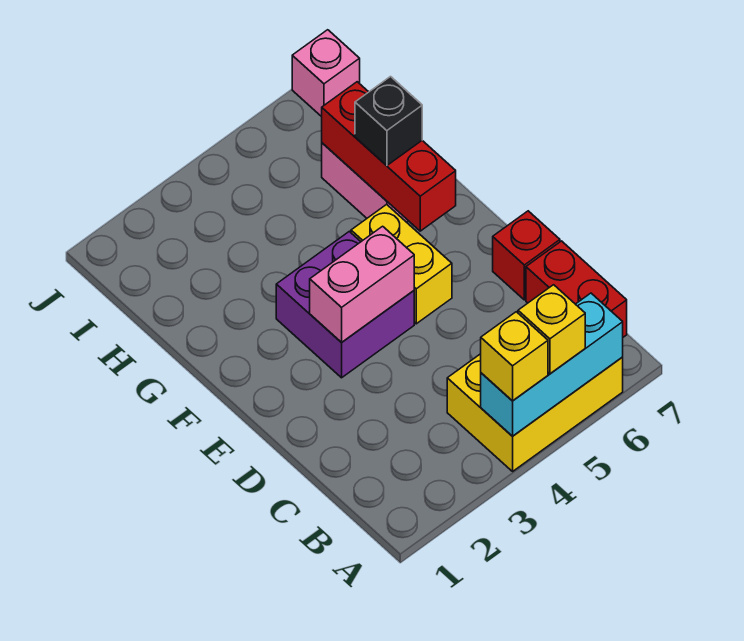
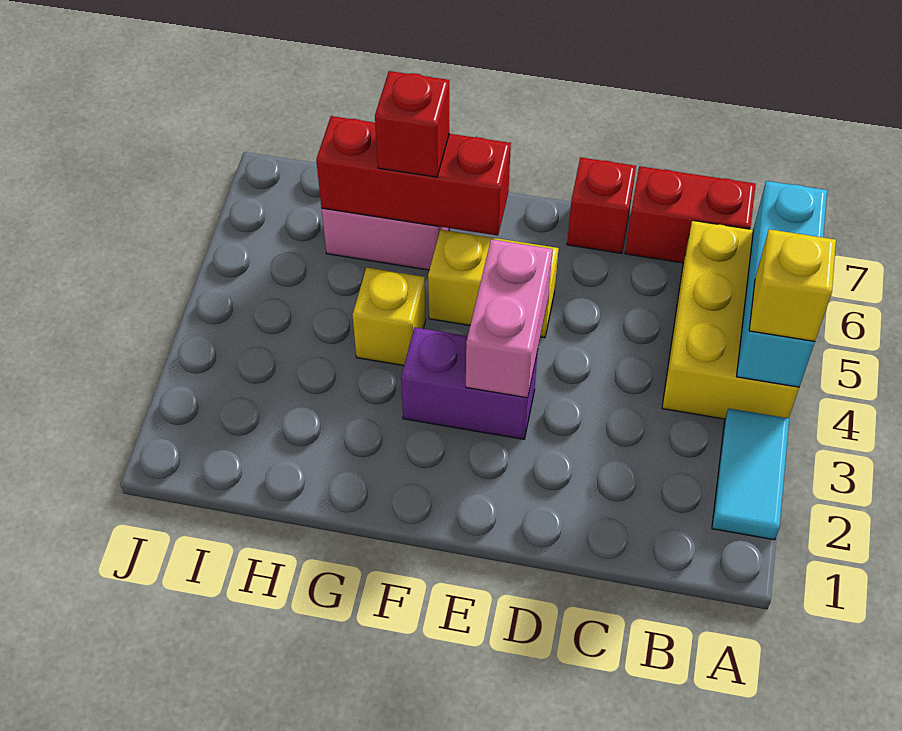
none -> cyan 1x2 tile [712,408,789,540]
yellow 1x1 brick [518,285,585,374] -> yellow 1x1 brick moved to [353,268,426,366]
purple 2x2 brick [276,231,414,378] -> purple 1x2 brick [401,327,538,439]
black 1x1 brick [355,77,422,166] -> red 1x1 brick [375,71,449,177]
pink 1x1 brick [292,30,360,117] -> none

